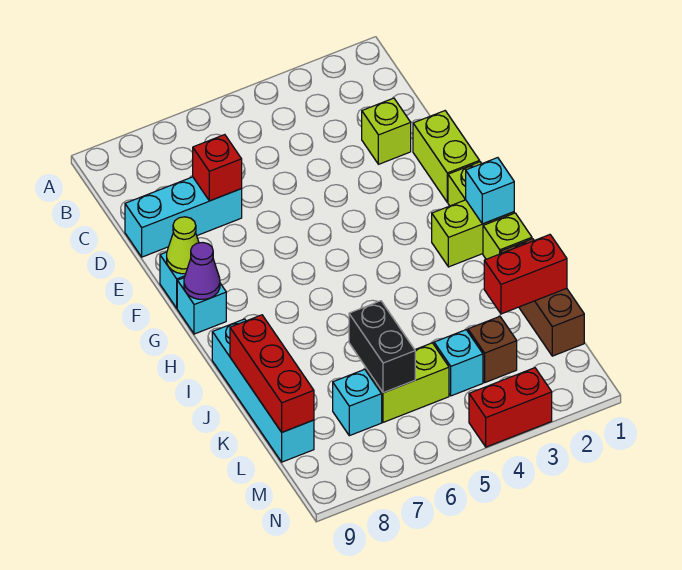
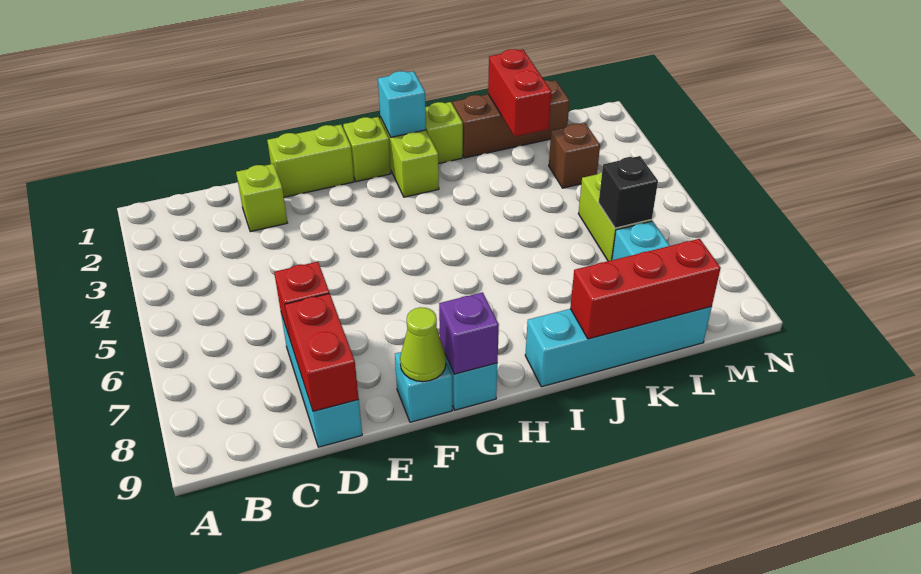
purple 1x1 cone [184,242,220,299] -> purple 1x1 brick [439,292,499,374]
black 1x2 brick [349,301,415,393] -> black 1x1 brick [599,156,658,228]
cyan 1x1 brick [434,330,483,396] -> none
red 1x2 brick [469,368,552,447] -> red 1x2 brick moved to [285,293,359,411]

